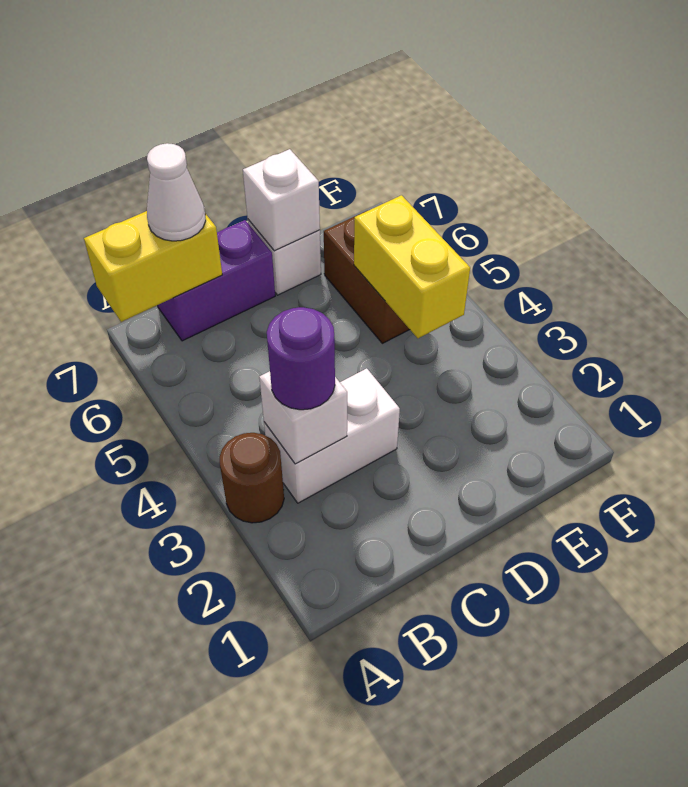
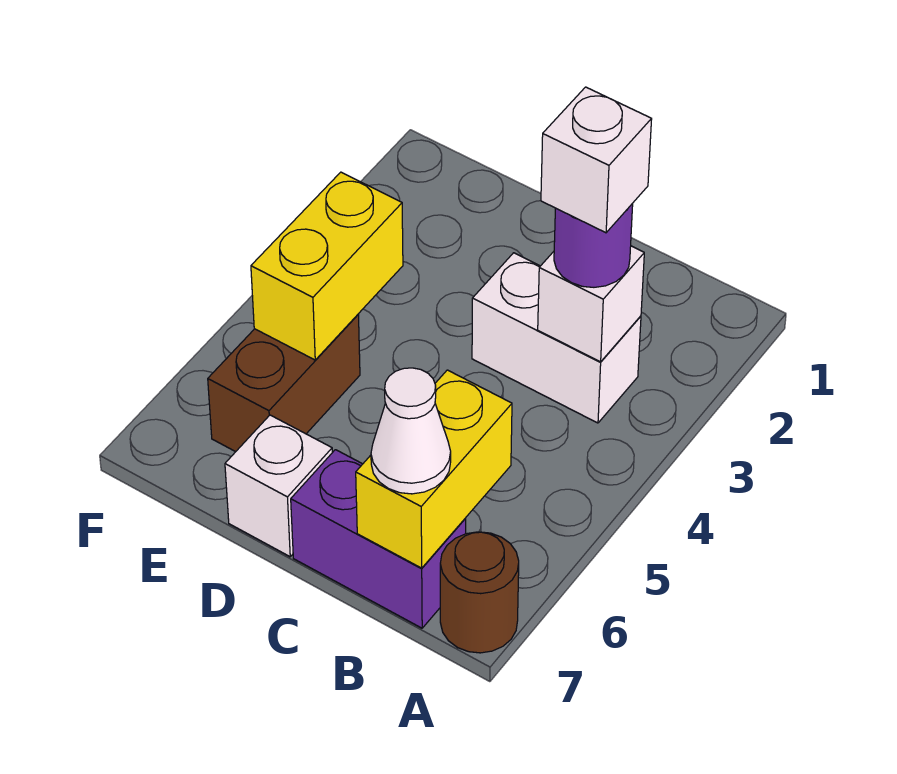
brown 1x1 round brick [220,433,284,523] -> brown 1x1 round brick moved to [440,532,519,653]
yellow 1x2 brick [84,211,222,322] -> yellow 1x2 brick turned to [356,370,512,568]
white 1x1 brick [243,149,320,251] -> white 1x1 brick moved to [541,87,652,233]

